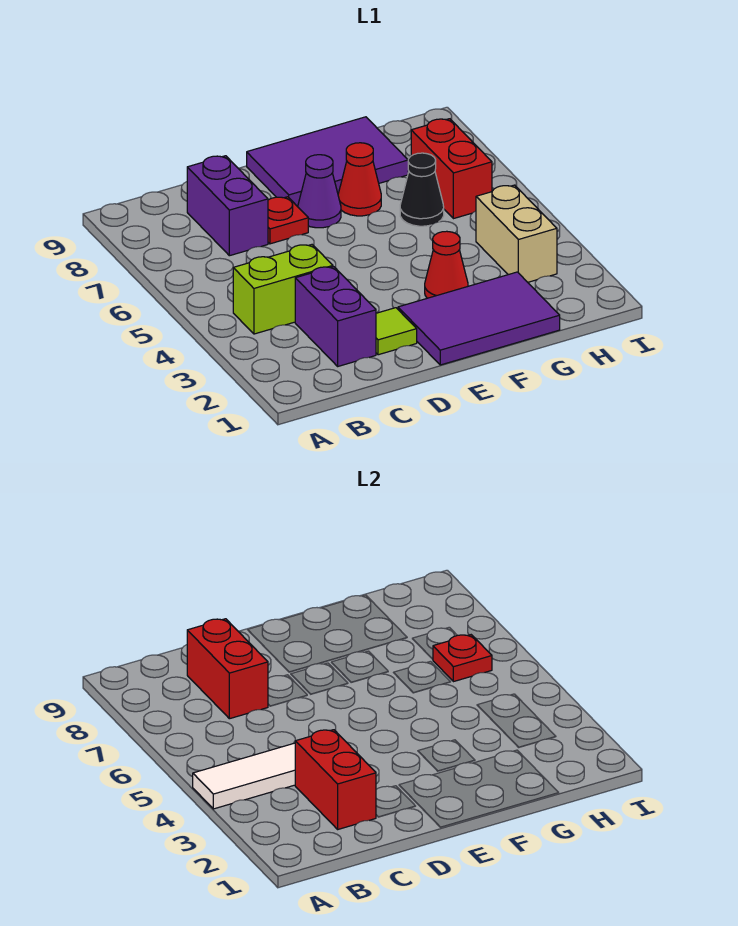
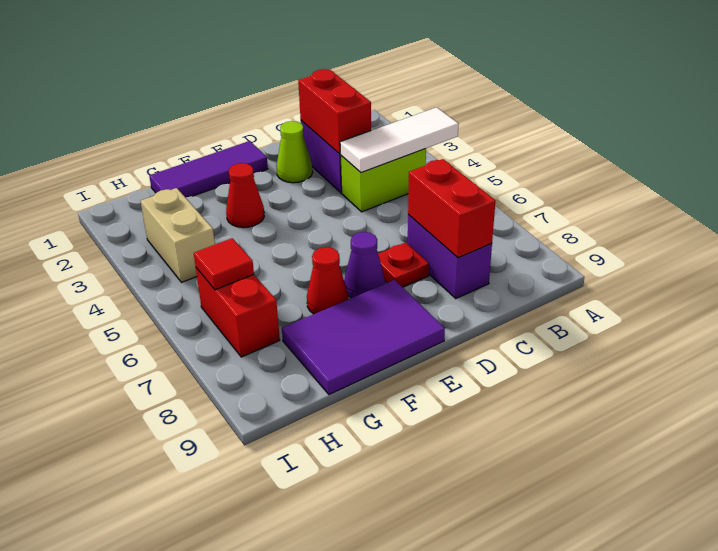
lime 1x1 tile [376,308,417,355] -> lime 1x1 cone [276,121,313,183]
purple 2x3 tile [398,272,560,365] -> purple 1x3 tile [149,141,268,198]
black 1x1 cone [400,153,444,226] -> none
red 1x1 plate [433,635,492,682] -> red 1x1 tile [194,238,254,290]

